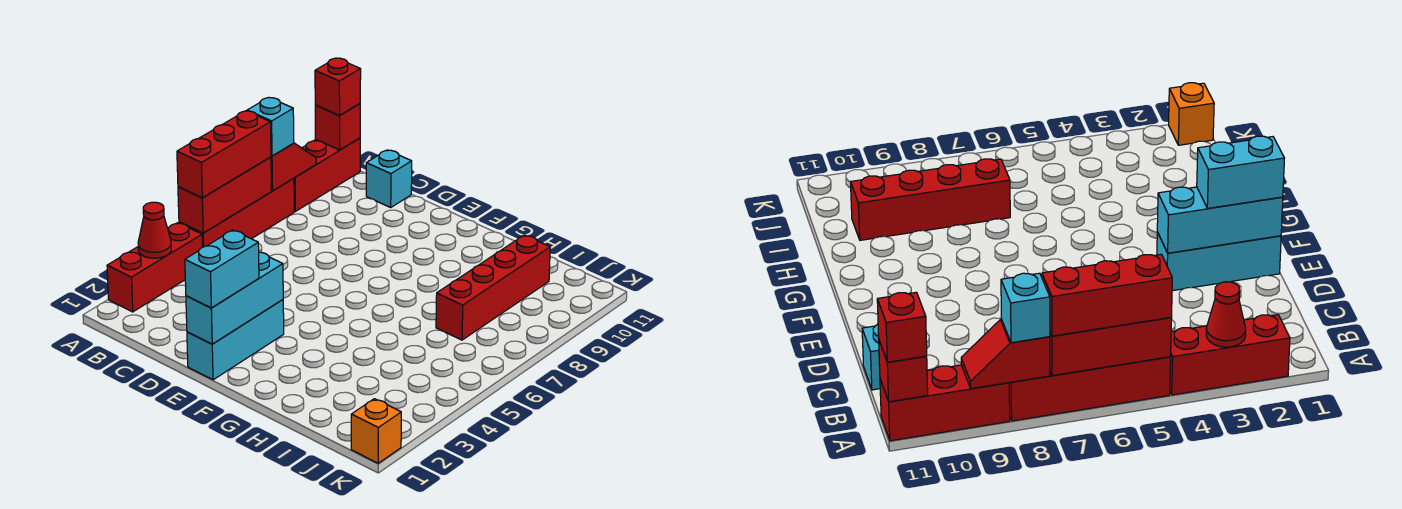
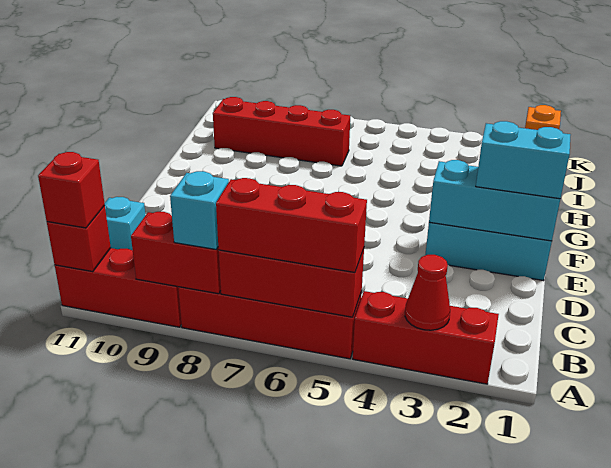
red 1x2 slope [271,143,316,191] -> red 1x2 brick [131,212,221,294]

